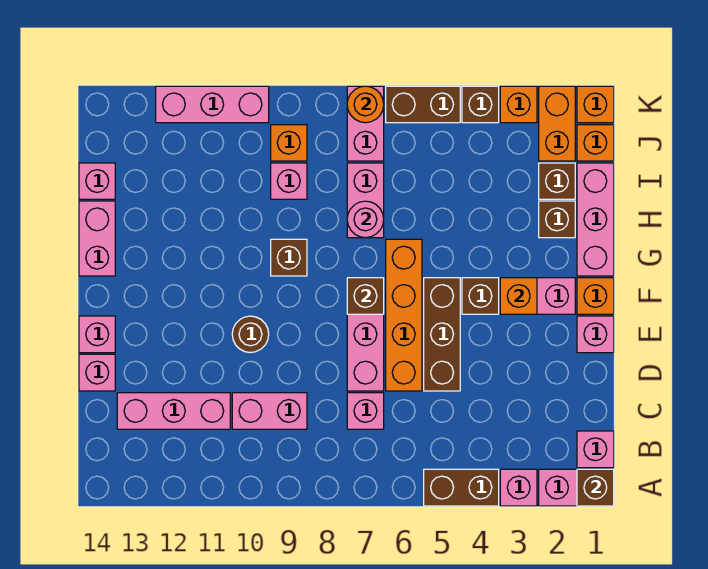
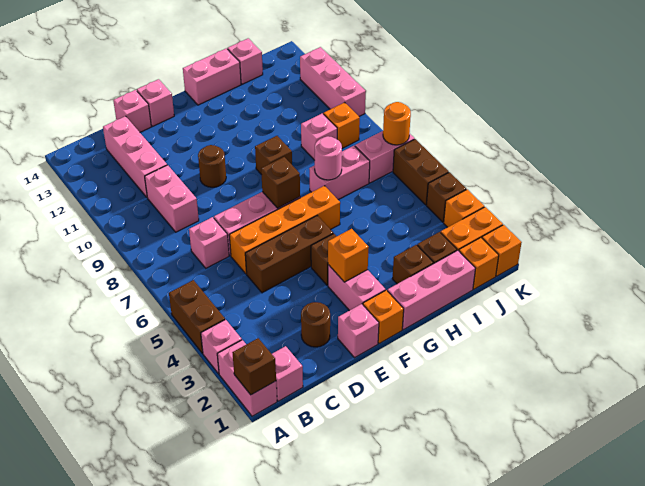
none -> brown 1x1 round brick [301,302,330,347]

